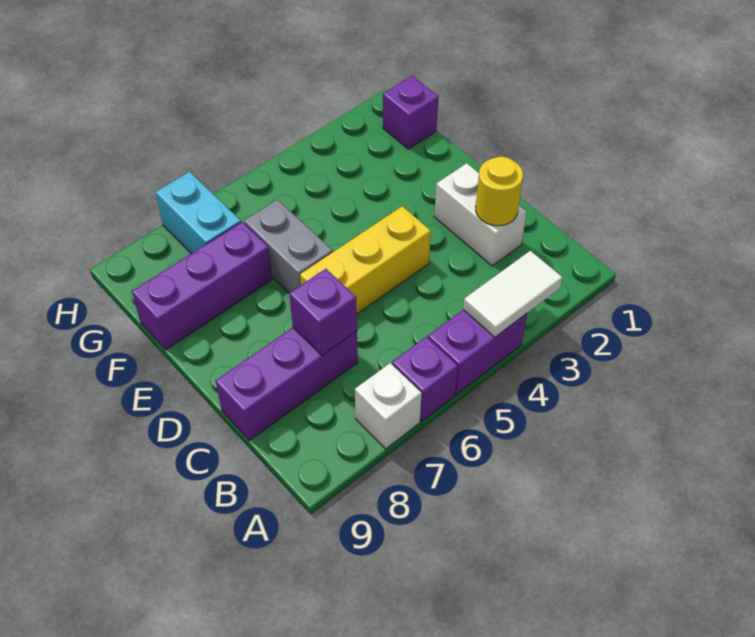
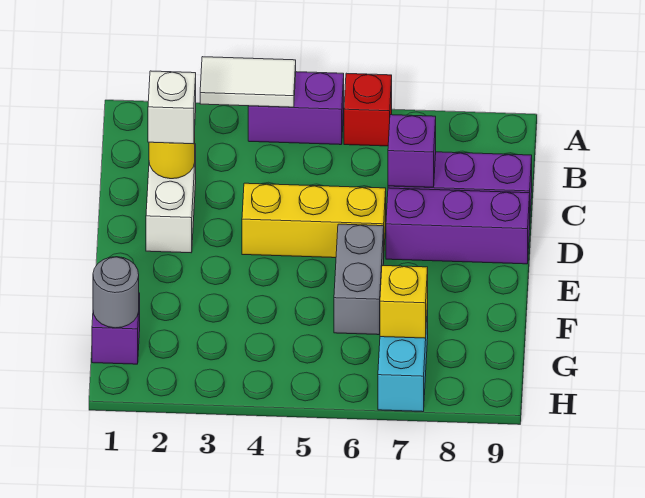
purple 1x1 brick [392,337,458,421] -> red 1x1 brick [344,73,392,146]
white 1x1 brick [355,363,422,449] -> white 1x1 brick moved to [148,71,196,144]
purple 1x3 brick [132,222,272,350] -> purple 1x3 brick moved to [386,188,530,264]
none -> grey 1x1 round brick [93,257,139,328]
none -> yellow 1x1 brick [380,266,428,338]

